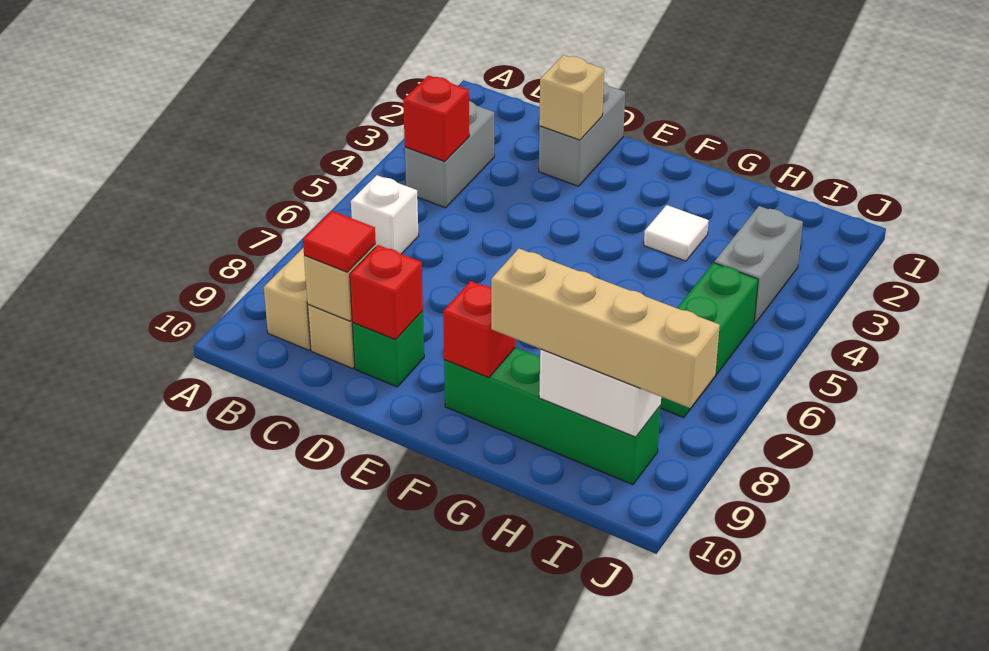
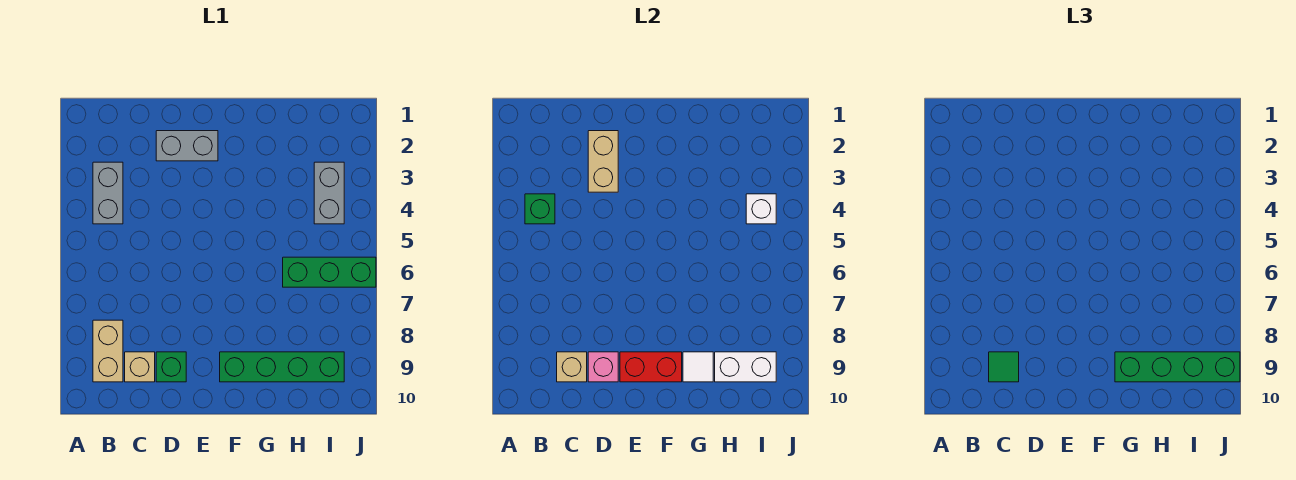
red 1x1 brick [403,75,469,161] -> green 1x1 brick [525,194,555,224]
white 1x1 brick [351,175,419,254] -> white 1x1 brick moved to [746,194,776,224]
red 1x1 tile [303,211,376,272] -> green 1x1 tile [989,352,1019,382]
grey 1x2 brick [539,82,625,186] -> grey 1x2 brick turned to [156,131,218,161]
tan 1x1 brick [539,55,604,140] -> tan 1x2 brick [588,131,618,192]
red 1x1 brick [350,245,423,340] -> pink 1x1 brick [588,352,618,382]
red 1x1 brick [443,281,516,378] -> red 1x2 brick [620,352,682,382]
white 1x1 tile [644,205,709,261] -> white 1x1 tile moved to [683,352,713,382]
tan 1x4 brick [491,249,720,408] -> green 1x4 brick [1115,352,1240,382]
green 1x3 brick [660,263,758,418] -> green 1x3 brick turned to [283,257,376,287]

